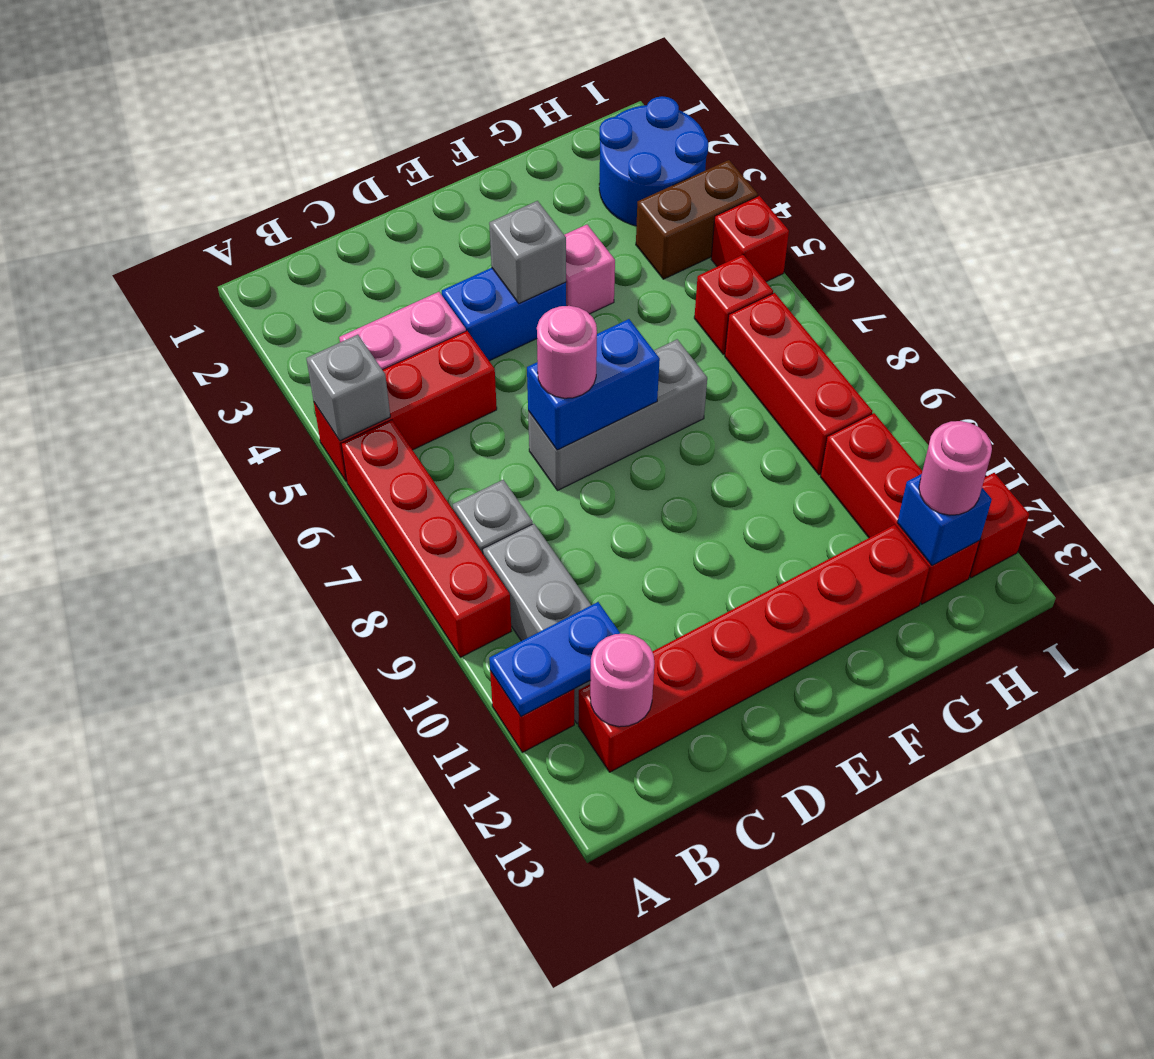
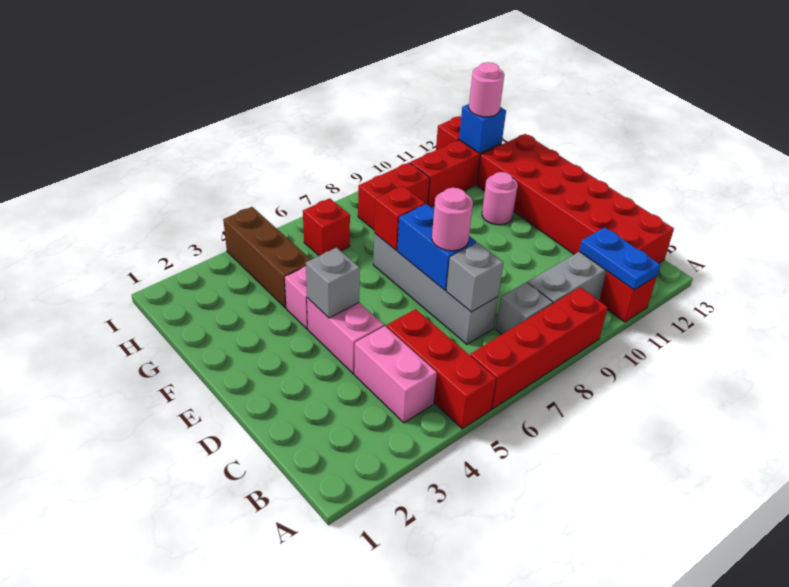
grey 1x1 brick [306,335,390,441] -> grey 1x1 brick moved to [446,243,504,312]
red 1x6 brick [578,525,929,772] -> red 2x6 brick [477,134,674,263]
pink 1x1 round brick [590,634,655,727] -> pink 1x1 round brick moved to [482,172,518,225]
blue 1x2 brick [442,268,566,361] -> pink 1x2 brick [307,298,384,374]
grey 1x3 brick [528,339,707,491] -> grey 1x4 brick [373,233,498,344]
blue 2x2 round brick [599,96,708,226] -> none
brown 1x2 brick [636,160,758,279] -> brown 1x3 brick [223,207,311,308]
red 1x3 brick [725,293,872,475] -> red 1x2 brick [358,163,430,230]
red 1x1 brick [711,196,789,282] -> red 1x1 brick moved to [374,186,425,250]

